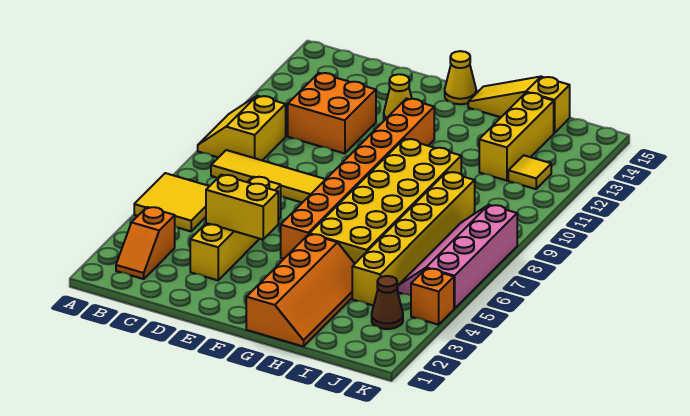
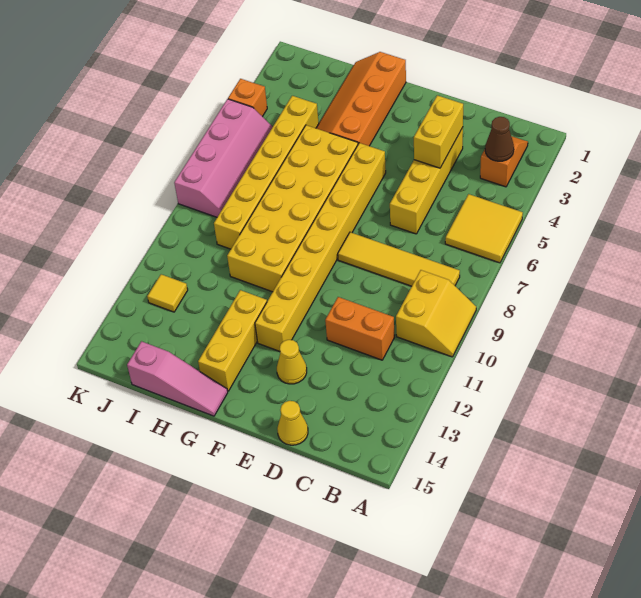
orange 2x2 brick [288,73,376,153] -> orange 1x2 brick [325,297,395,360]
yellow 1x2 brick [206,175,278,239] -> yellow 1x2 brick turned to [414,95,463,168]
orange 1x8 brick [281,99,434,259] -> yellow 1x8 brick [255,143,386,351]
yellow 1x1 cone [445,51,476,104] -> yellow 1x1 cone moved to [277,401,308,445]
yellow 1x3 slope [468,77,570,133] -> pink 1x3 slope [127,341,228,416]
yellow 1x3 brick [479,93,554,181] -> yellow 1x3 brick moved to [198,290,267,391]
brown 1x1 cone [372,276,403,329] -> brown 1x1 cone moved to [485,117,514,161]

